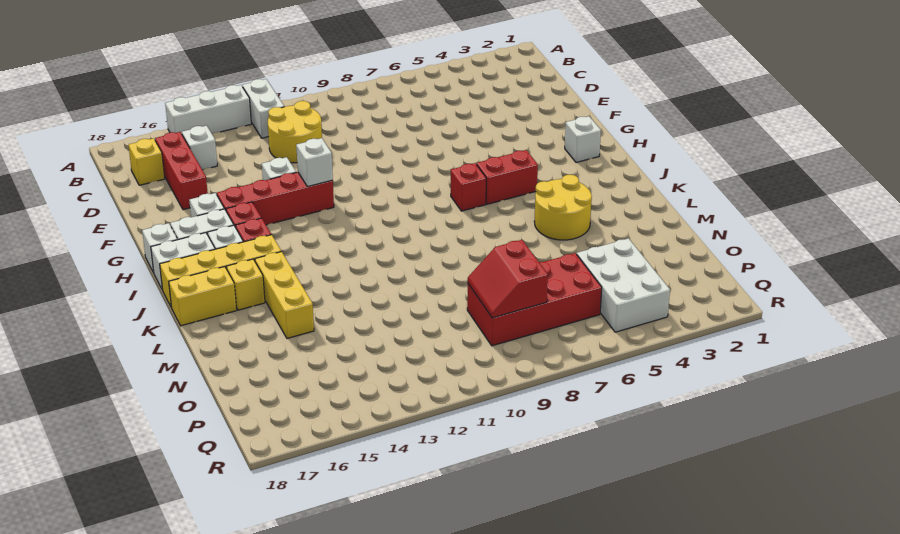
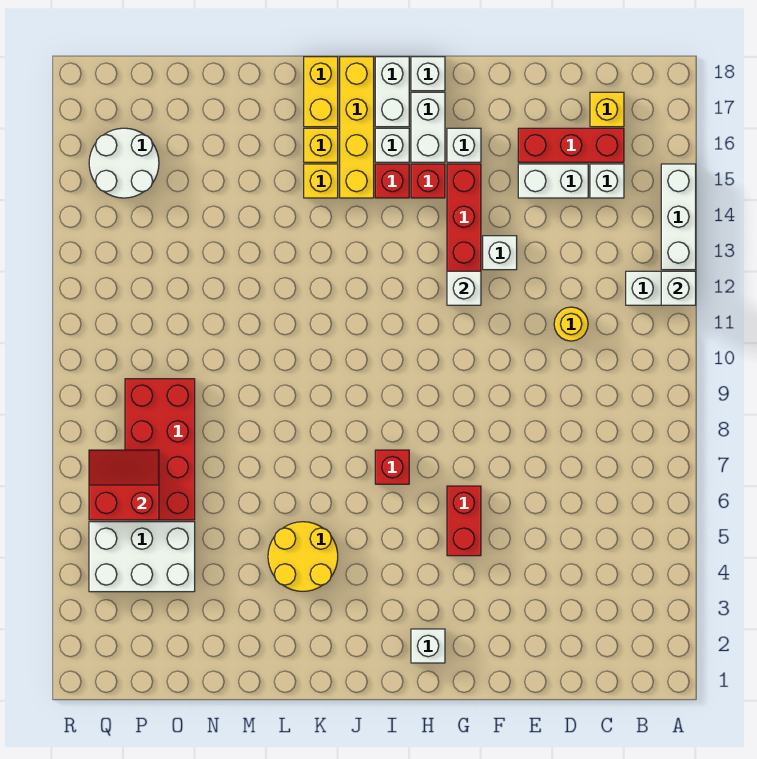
none -> white 1x1 brick [661,271,696,305]
yellow 2x2 round brick [268,101,322,163] -> yellow 1x1 round brick [554,307,588,341]
none -> white 1x2 brick [518,164,588,198]
red 1x2 brick [477,150,538,204] -> red 1x2 brick moved to [447,486,481,556]
yellow 1x3 brick [255,252,314,338] -> yellow 1x1 brick [304,164,338,198]
red 2x2 slope [468,240,548,318] -> red 2x2 slope moved to [89,450,159,520]
none -> white 2x2 round brick [89,128,159,198]

